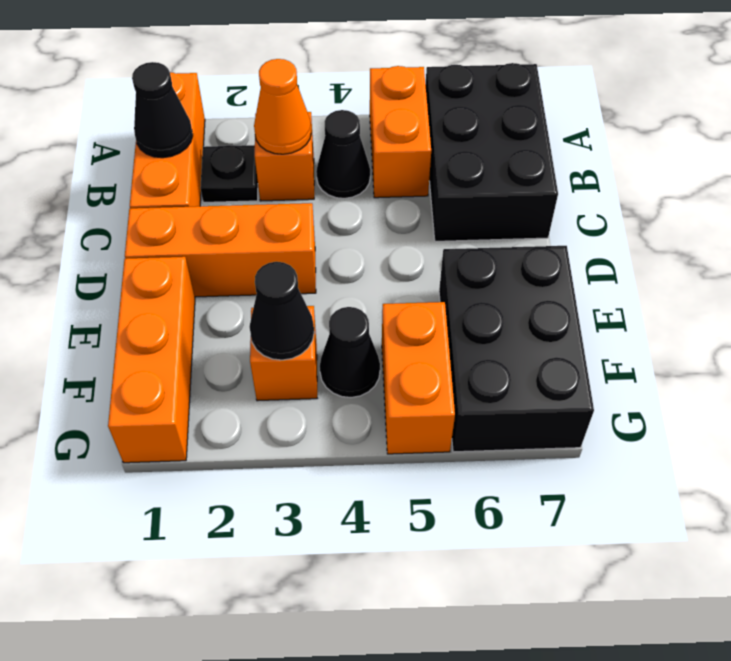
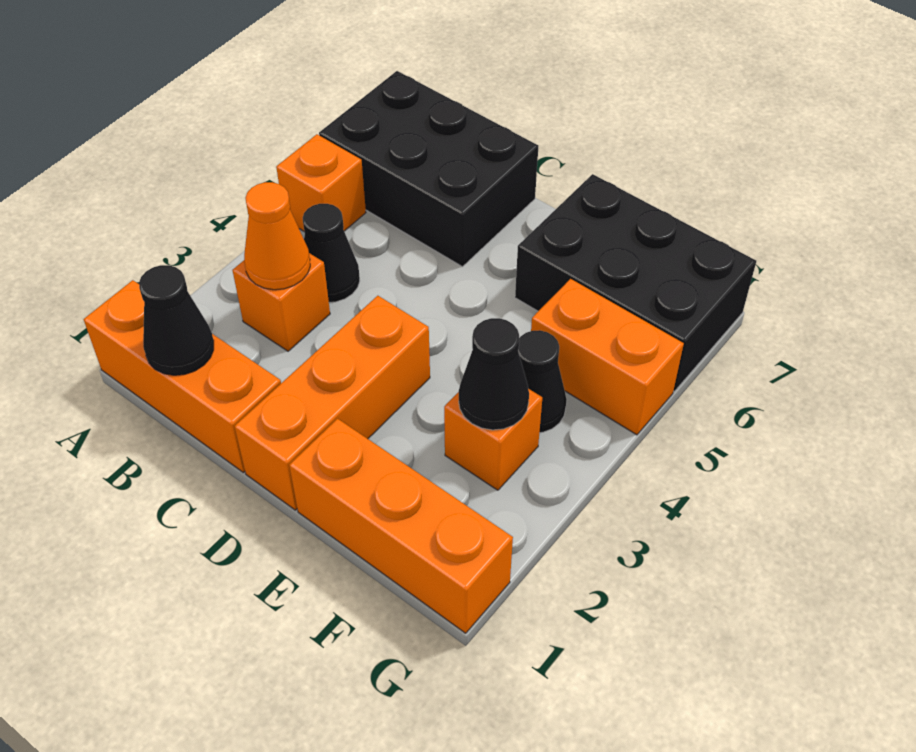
orange 1x2 brick [370,66,431,198] -> orange 1x1 brick [276,134,366,231]
black 1x1 plate [200,145,258,202] -> none

